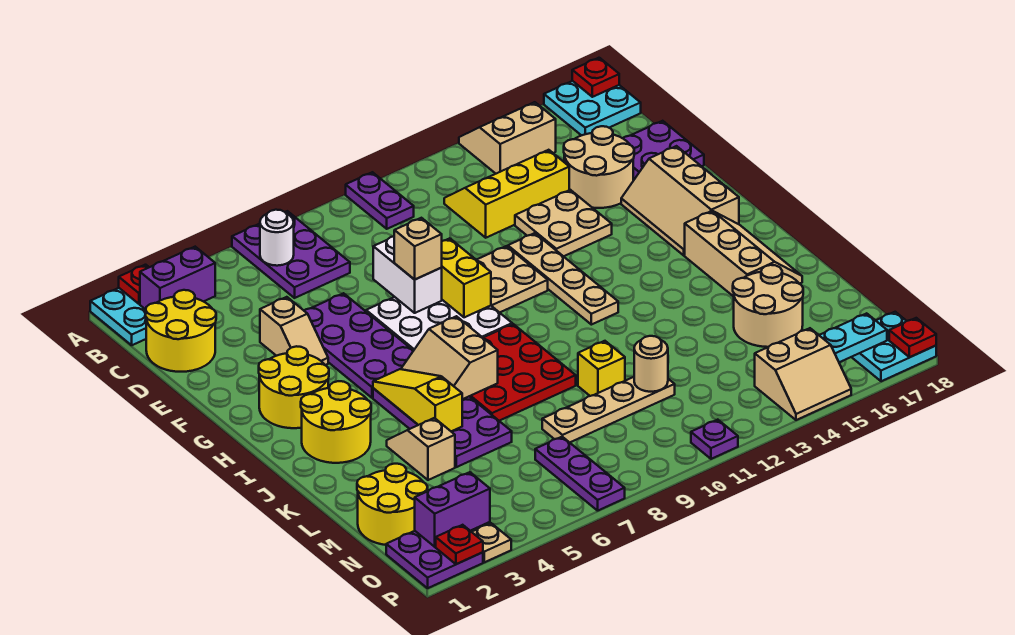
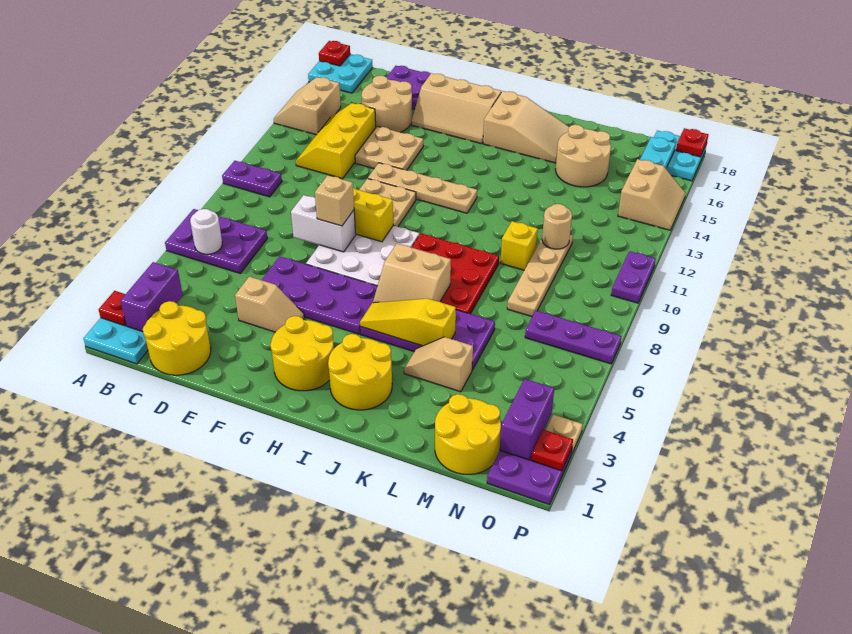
tan 2x3 slope [685,211,802,297] -> tan 2x3 slope turned to [483,91,569,163]
purple 1x1 plate [691,420,738,459] -> purple 1x2 plate [611,251,656,303]

